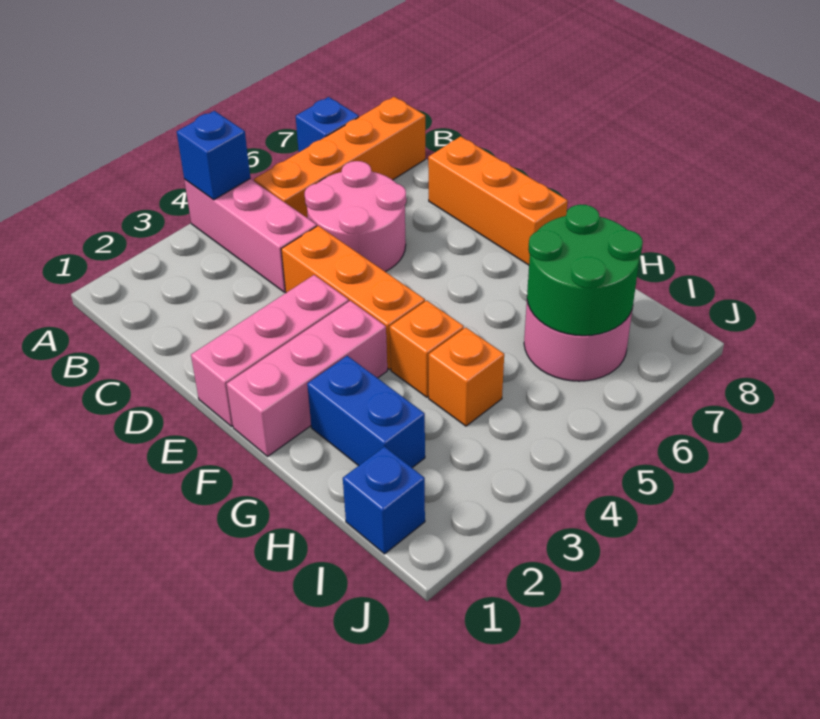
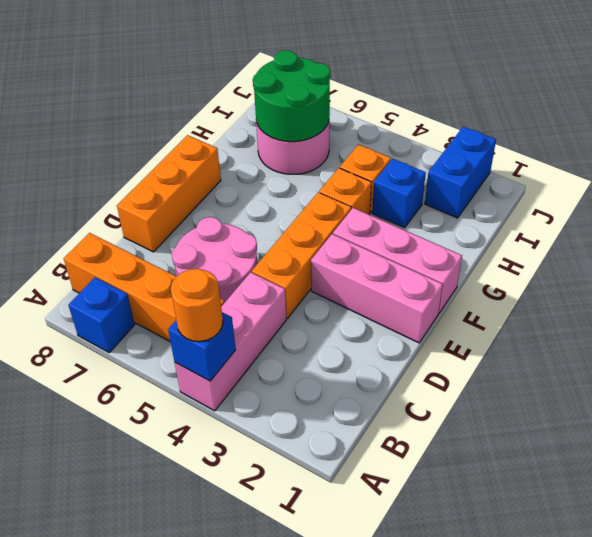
none -> orange 1x1 round brick [171,269,223,341]
blue 1x2 brick [307,356,425,468] -> blue 1x2 brick moved to [425,127,496,218]
blue 1x1 brick [343,446,425,554] -> blue 1x1 brick moved to [372,159,426,228]

